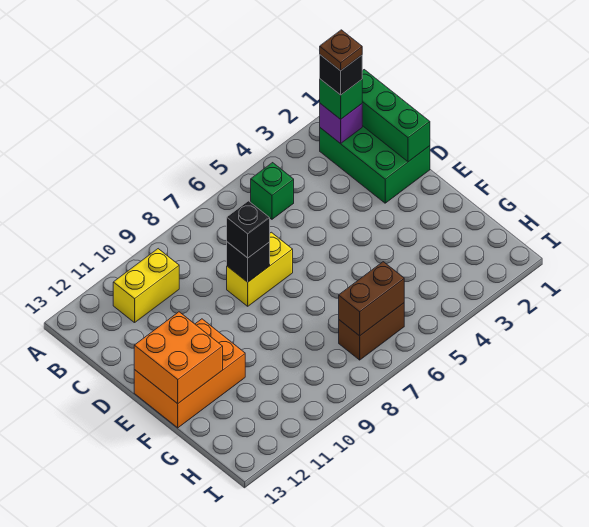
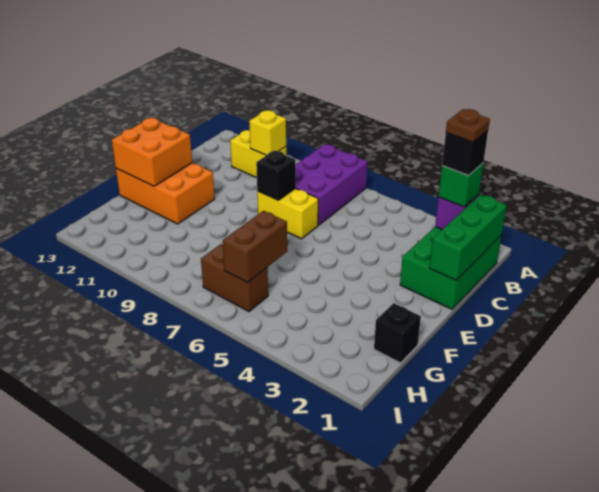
none -> purple 2x3 brick [296,144,367,225]
green 1x1 brick [251,163,294,219] -> none
none -> yellow 1x1 brick [249,110,286,155]
black 1x1 brick [227,201,270,258] -> black 1x1 brick moved to [374,303,421,363]
brown 1x2 brick [339,262,404,336] -> brown 1x2 brick turned to [223,211,287,282]

